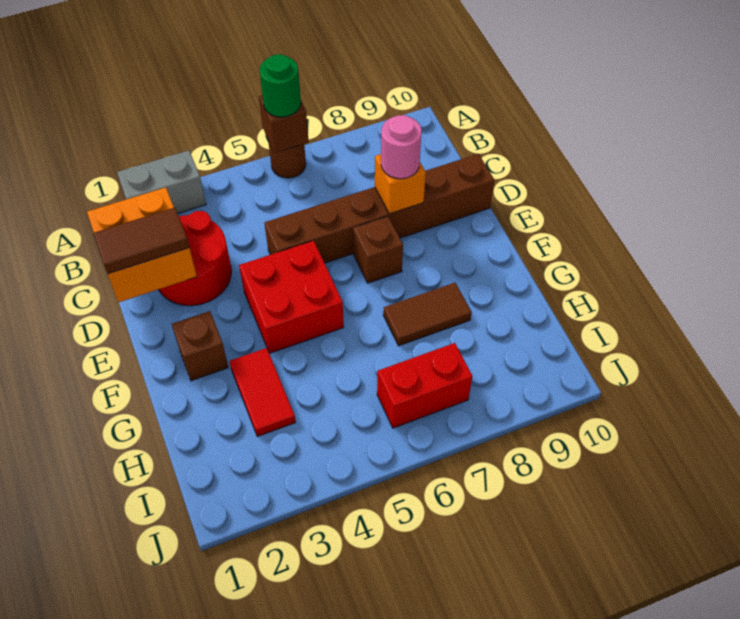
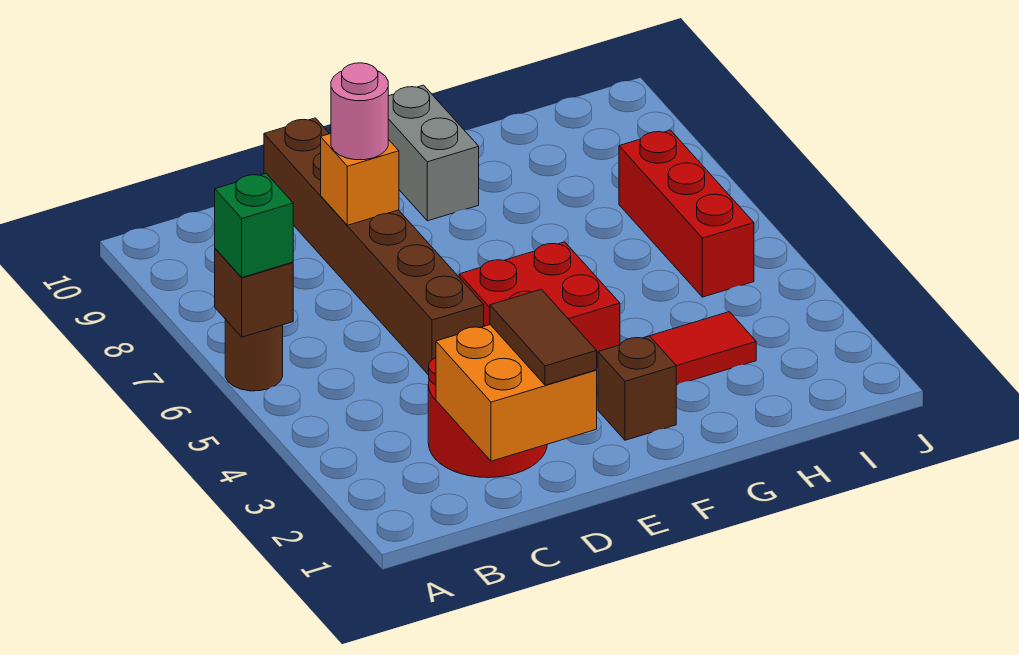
grey 1x2 brick [117,150,206,213] -> grey 1x2 brick moved to [388,85,479,221]
green 1x1 round brick [259,54,301,117] -> green 1x1 brick [215,173,293,277]
brown 1x1 brick [353,216,403,283] -> none
brown 1x2 tile [383,283,472,346] -> none
red 1x2 brick [377,343,472,428] -> red 1x3 brick [619,130,754,297]

